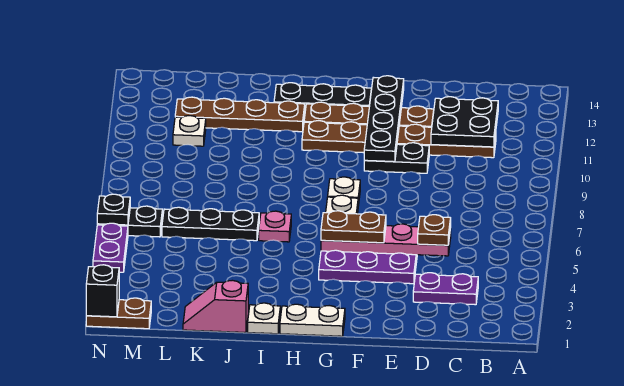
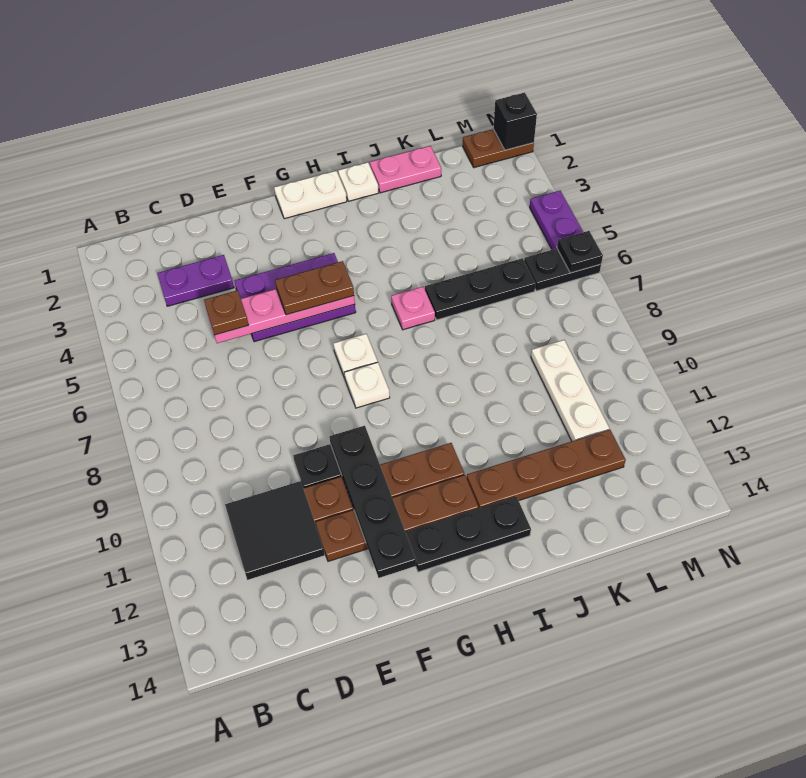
black 2x2 plate [431,97,498,147] -> black 2x2 tile [225,481,325,580]
pink 1x2 slope [183,280,248,332] -> pink 1x2 plate [370,146,441,193]
white 1x1 plate [173,116,206,146] -> white 1x3 plate [531,340,609,441]

